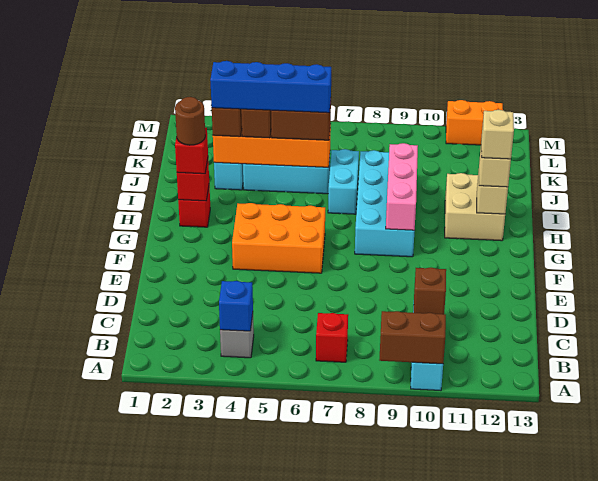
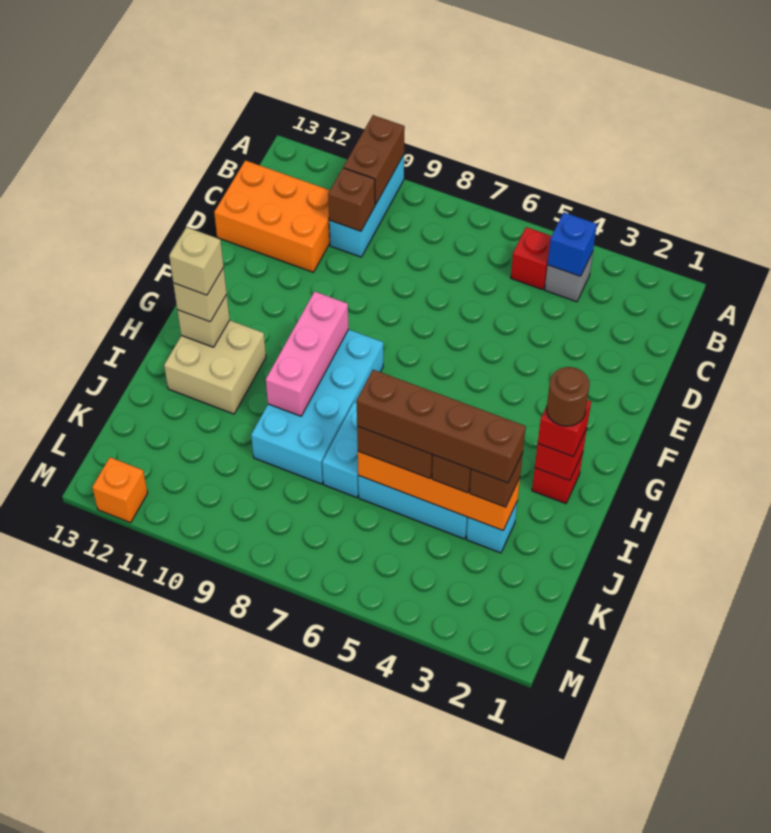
brown 1x2 brick [379,311,446,364] -> brown 1x2 brick turned to [344,115,405,204]
red 1x1 brick [316,313,348,362] -> red 1x1 brick moved to [511,227,552,290]
orange 2x3 brick [232,203,325,273] -> orange 2x3 brick moved to [214,160,330,272]
blue 1x4 brick [210,61,331,113] -> brown 1x4 brick [357,370,526,483]
orange 1x2 brick [446,100,503,145] -> orange 1x1 brick [92,457,148,523]

